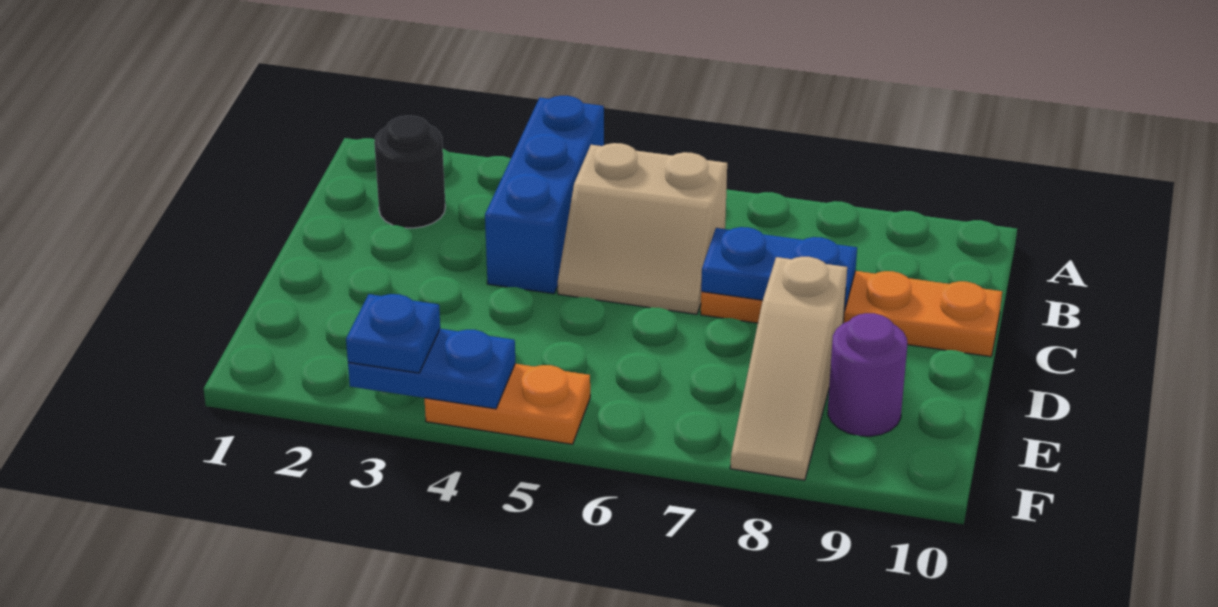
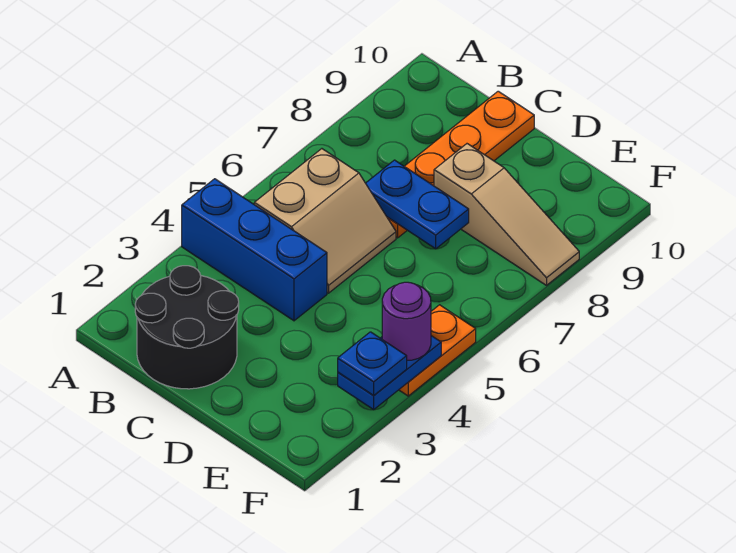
black 1x1 round brick [374,116,445,228] -> black 2x2 round brick [135,266,239,389]
blue 1x2 plate [701,227,857,312] -> blue 1x2 plate turned to [366,160,469,249]
purple 1x1 round brick [828,313,907,436] -> purple 1x1 round brick moved to [382,282,431,360]

